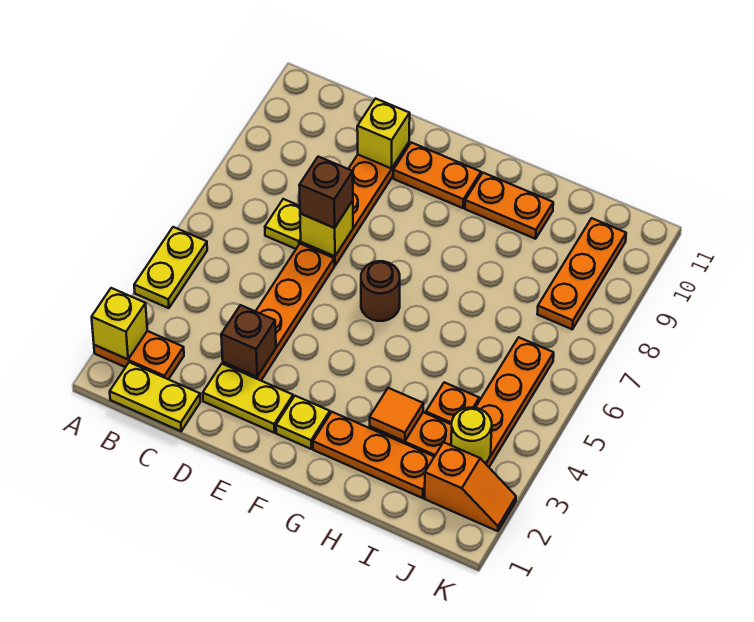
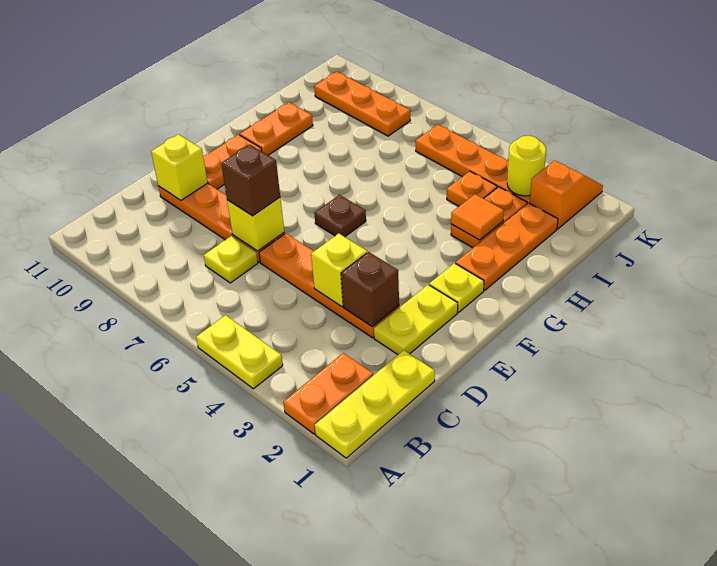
yellow 1x1 brick [92,288,147,359] -> yellow 1x1 brick moved to [311,233,367,307]
yellow 1x2 plate [110,362,200,431] -> yellow 1x3 plate [315,350,435,458]
brown 1x1 round brick [361,261,400,321] -> brown 1x1 plate [314,195,366,237]

